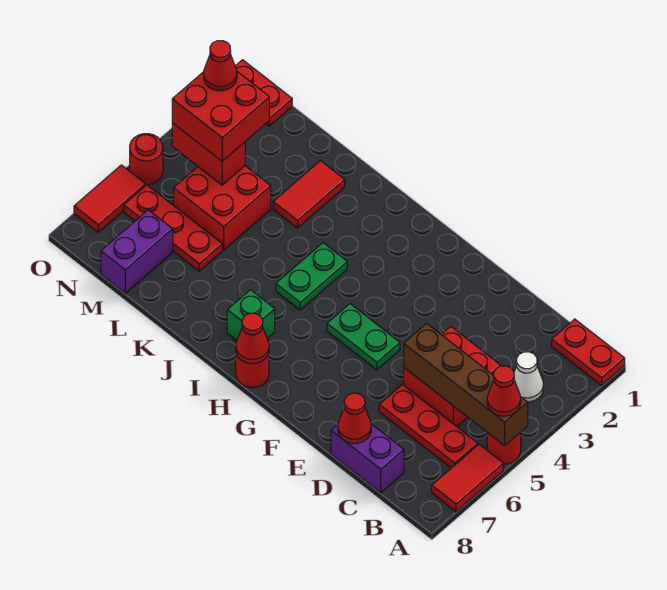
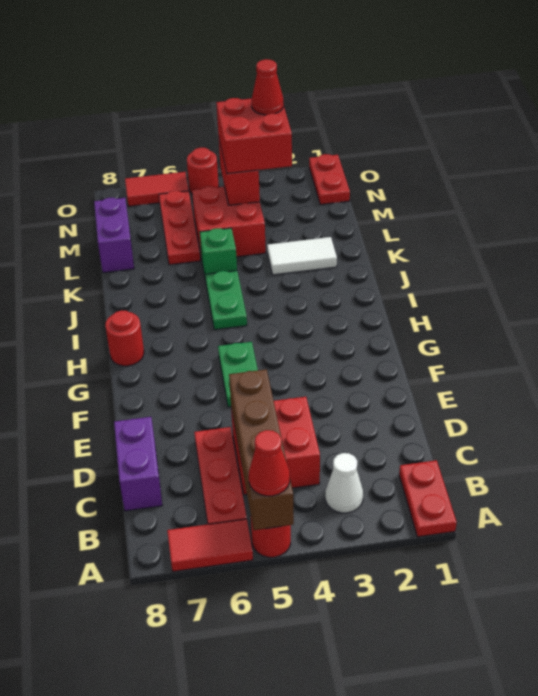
red 1x1 cone [338,393,371,443] -> none
red 1x1 cone [236,313,269,364] -> none
green 1x2 plate [276,243,347,310] -> green 1x2 plate turned to [205,271,247,330]
green 1x1 brick [227,290,275,340] -> green 1x1 brick moved to [200,228,237,281]
red 1x2 tile [273,161,345,228] -> white 1x2 tile [267,237,337,275]
purple 1x2 brick [101,210,173,293] -> purple 1x2 brick turned to [94,198,134,273]

